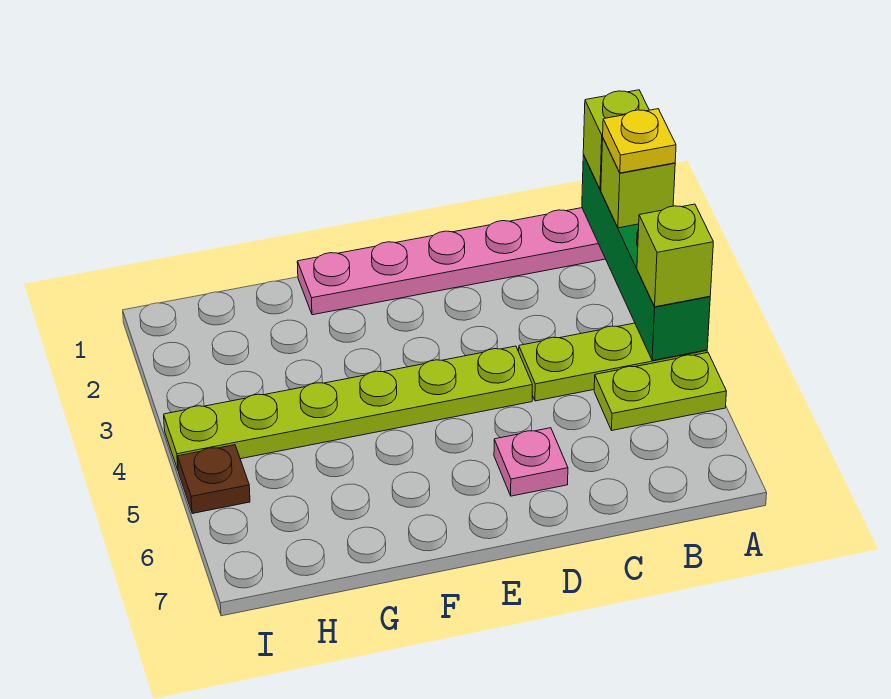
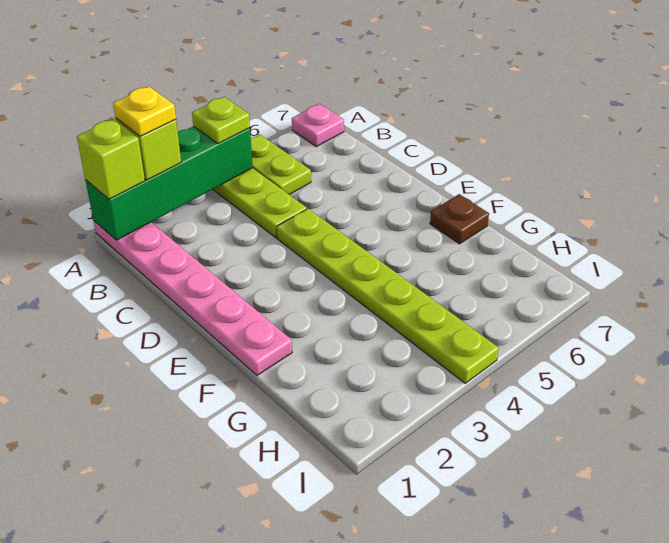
lime 1x1 brick [637,204,713,307] -> lime 1x1 plate [192,97,250,144]
pink 1x1 plate [494,428,568,496] -> pink 1x1 plate moved to [292,104,344,147]
brown 1x1 plate [178,445,250,514] -> brown 1x1 plate moved to [430,194,489,244]

